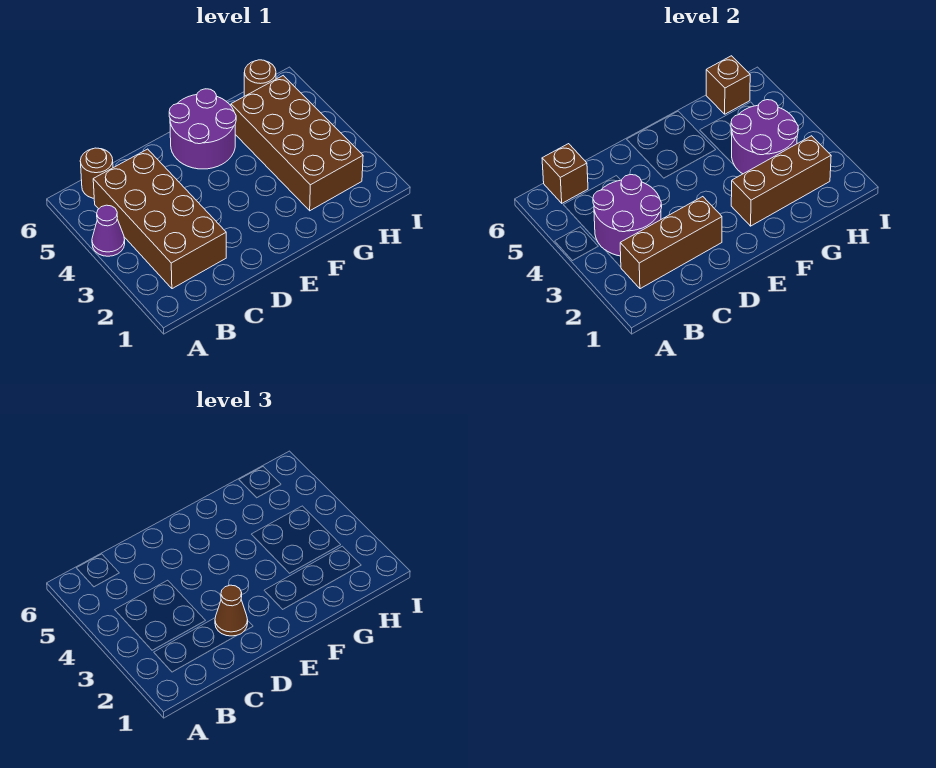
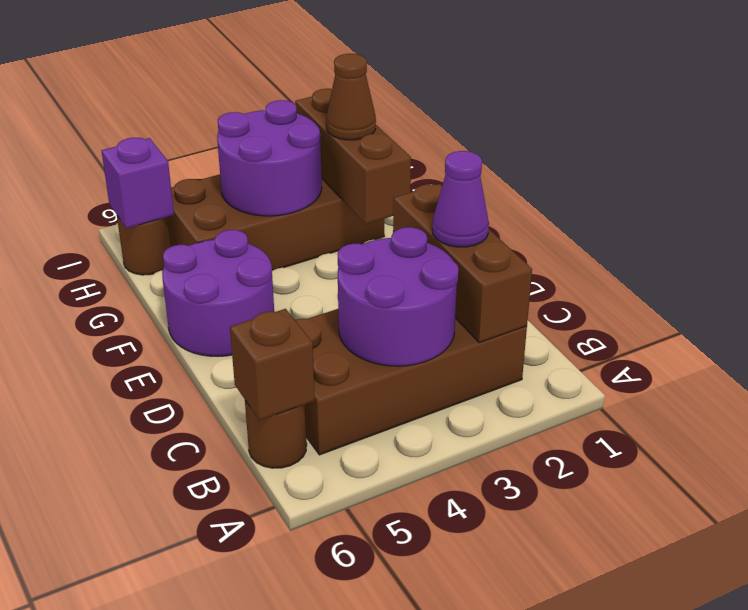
purple 1x1 cone [92,205,125,256] -> purple 1x1 cone moved to [432,151,489,247]
brown 1x1 cone [215,585,248,636] -> brown 1x1 cone moved to [326,54,376,140]
brown 1x1 brick [706,56,750,114] -> purple 1x1 brick [102,138,174,228]

